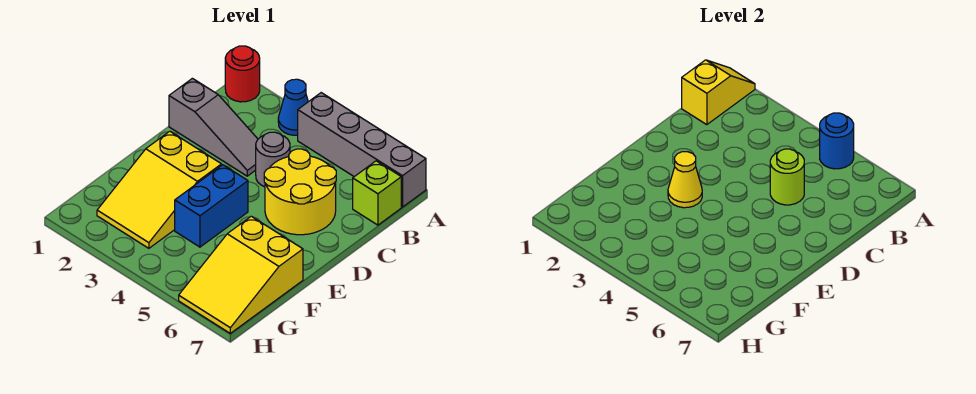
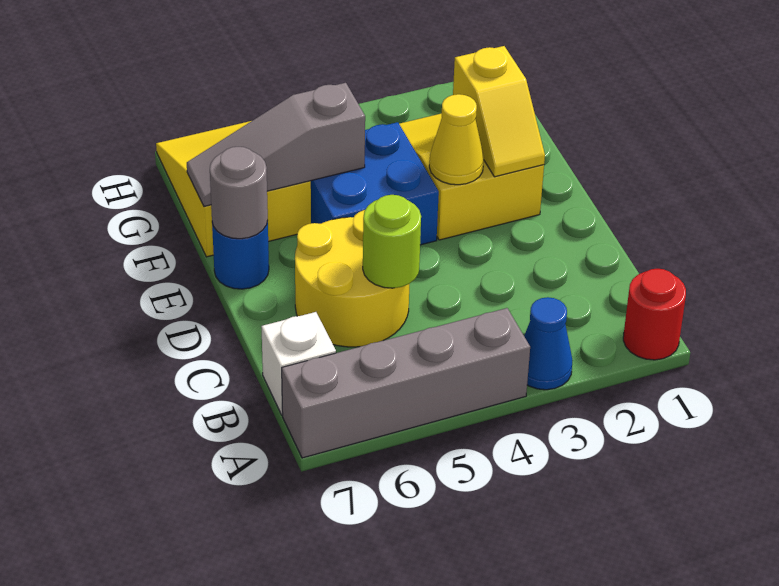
yellow 1x2 slope [682,60,755,125] -> yellow 1x2 slope moved to [453,46,545,177]
blue 1x1 round brick [820,113,854,169] -> blue 1x1 round brick moved to [212,221,269,289]
lime 1x1 brick [353,161,401,225] -> white 1x1 brick [261,312,336,415]
grey 1x3 slope [169,78,258,176] -> grey 1x3 slope moved to [187,83,365,207]
grey 1x1 round brick [256,132,290,187] -> grey 1x1 round brick moved to [210,147,268,239]
blue 1x2 brick [175,165,248,247] -> blue 2x2 brick [311,122,439,245]

